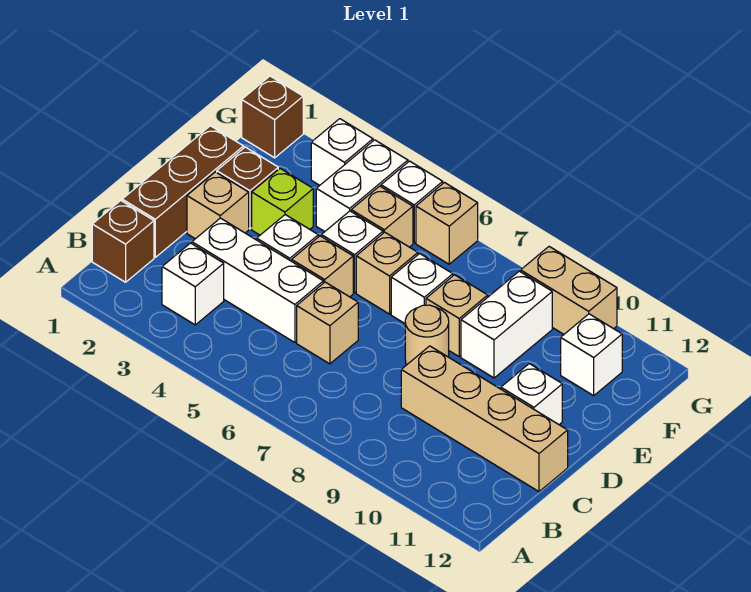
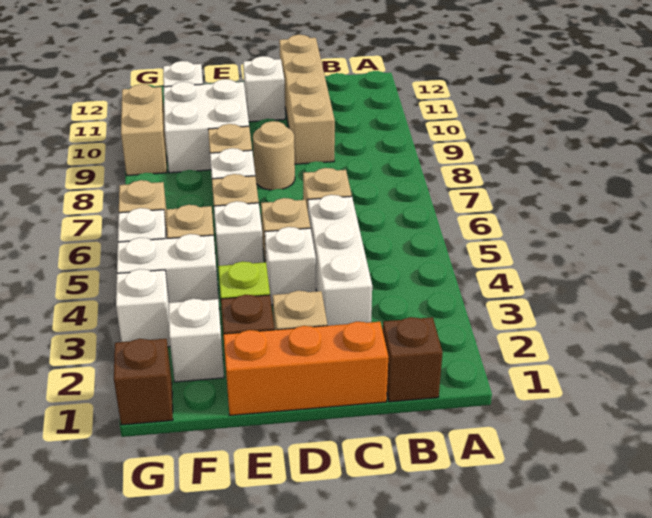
white 1x1 brick [162,243,224,325] -> white 1x1 brick moved to [169,299,224,382]
brown 1x3 brick [122,126,244,257] -> orange 1x3 brick [223,322,388,416]
white 1x2 brick [461,271,552,378] -> white 2x2 brick [164,79,249,173]

